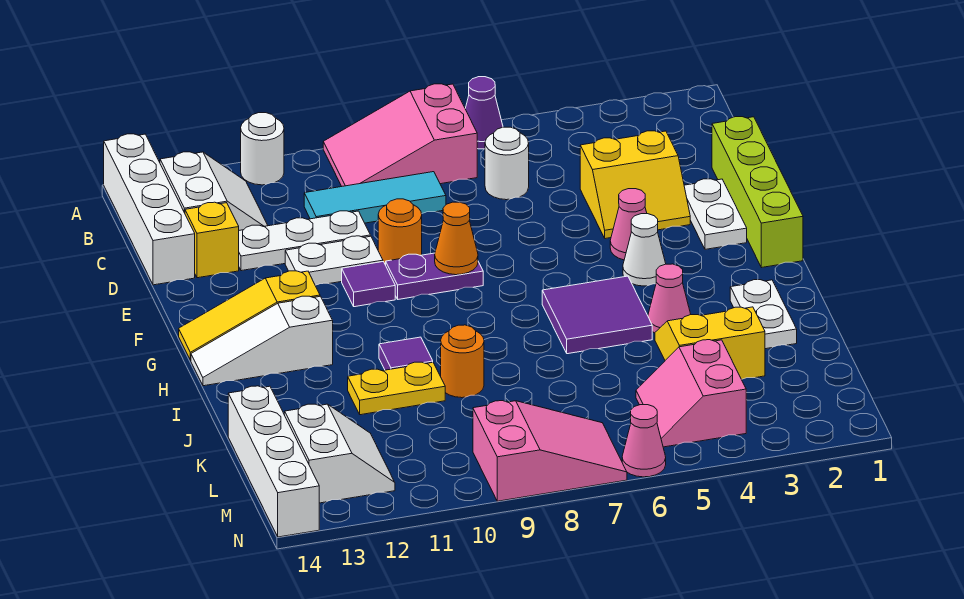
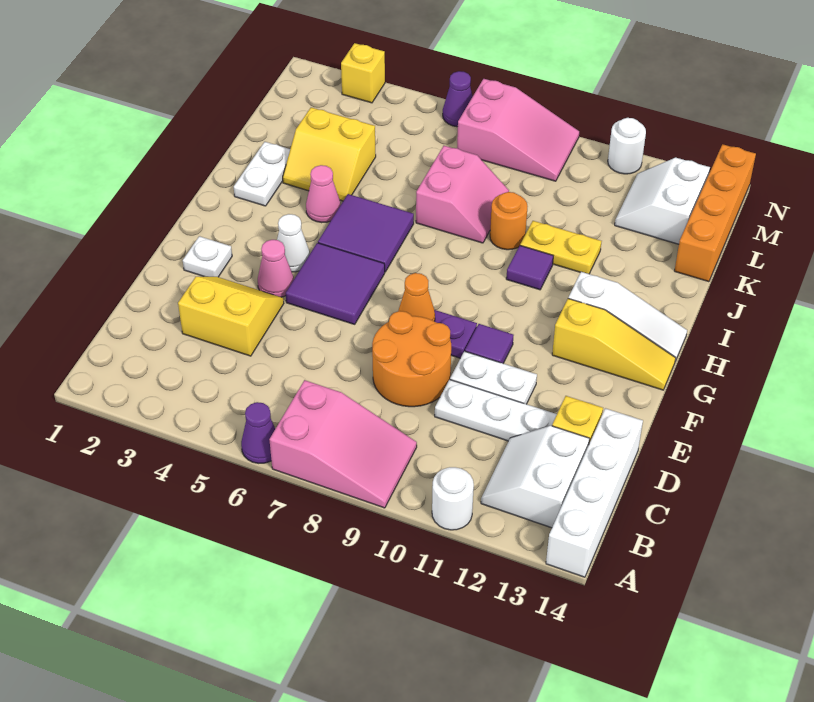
white 1x1 round brick [485,127,529,200] -> white 1x1 round brick moved to [608,118,646,174]
cyan 1x3 tile [304,172,446,223] -> none
lime 1x4 brick [712,117,803,268] -> none
white 1x2 plate [684,179,747,249] -> white 1x1 plate [183,236,232,277]
orange 1x1 round brick [378,199,422,265] -> orange 2x2 round brick [372,311,451,407]
none -> purple 2x2 tile [286,243,385,324]
white 1x4 brick [228,386,319,537] -> orange 1x4 brick [675,144,756,282]
pink 2x2 slope [636,340,746,447] -> pink 2x2 slope moved to [416,146,509,243]
pink 2x3 slope [473,401,627,501] -> pink 2x3 slope turned to [457,79,579,181]
none -> yellow 1x1 brick [341,43,385,103]
pink 1x1 cone [622,405,666,477] -> purple 1x1 cone [443,71,473,127]

